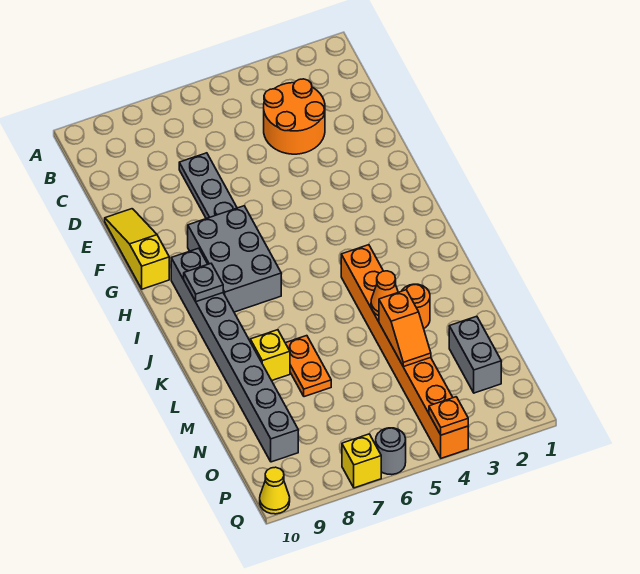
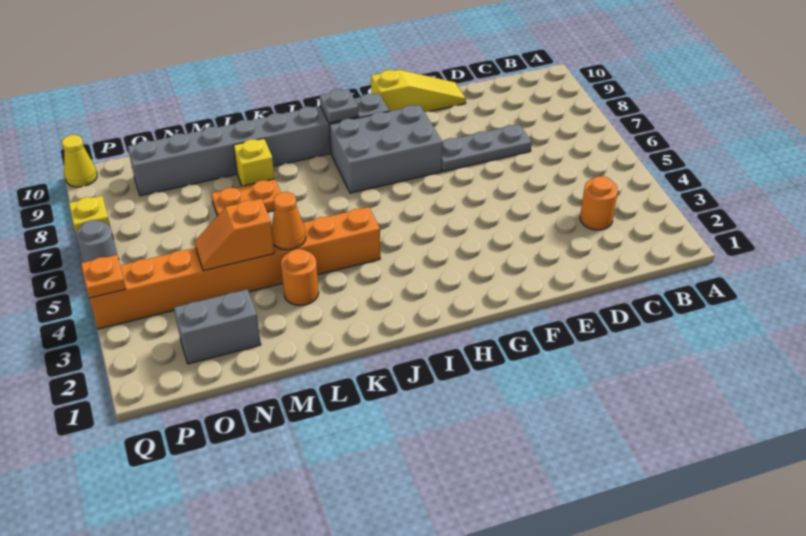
orange 2x2 round brick [264,79,325,154] -> orange 1x1 round brick [580,176,618,230]

